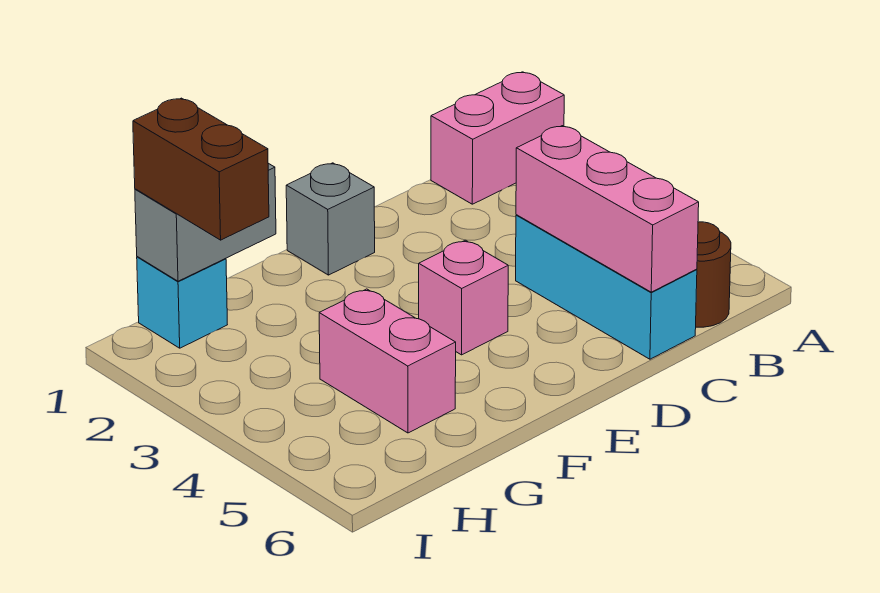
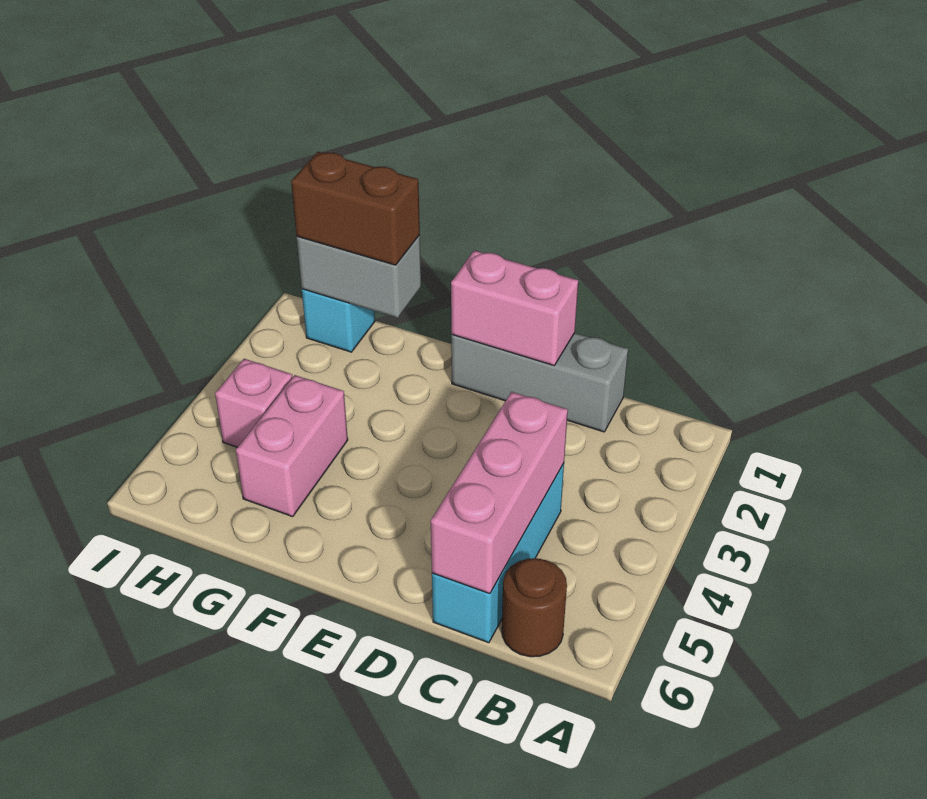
pink 1x2 brick [431,72,564,204] -> pink 1x2 brick moved to [451,250,578,365]
grey 1x1 brick [286,163,375,275] -> grey 1x3 brick [451,333,628,432]
pink 1x1 brick [419,240,508,355] -> pink 1x1 brick moved to [215,359,293,447]
brown 1x2 brick [133,98,269,240] -> brown 1x2 brick turned to [291,152,420,265]

